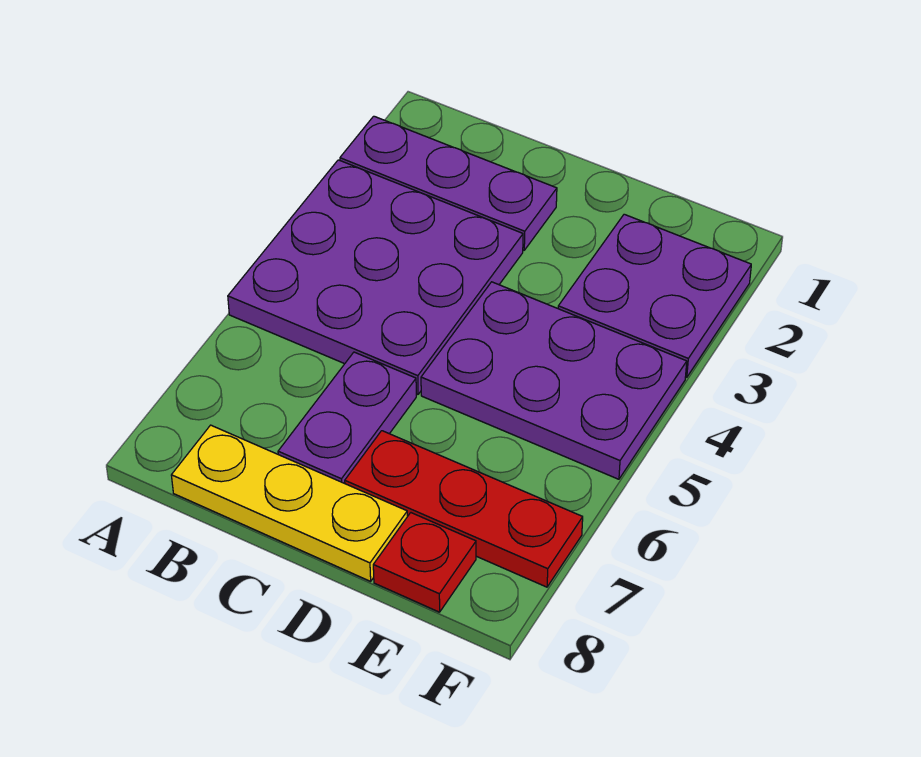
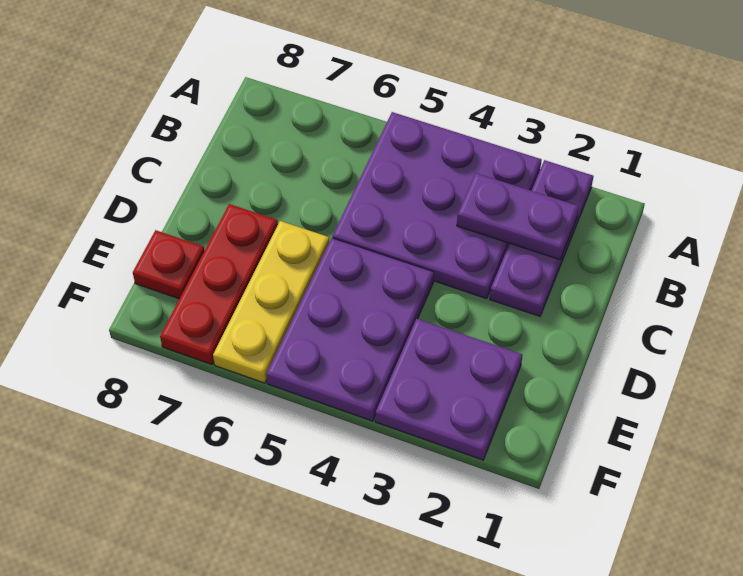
yellow 1x3 plate [171,425,407,581] -> yellow 1x3 plate moved to [213,221,329,383]
purple 1x2 plate [278,352,416,484] -> purple 1x2 plate moved to [457,173,579,260]

